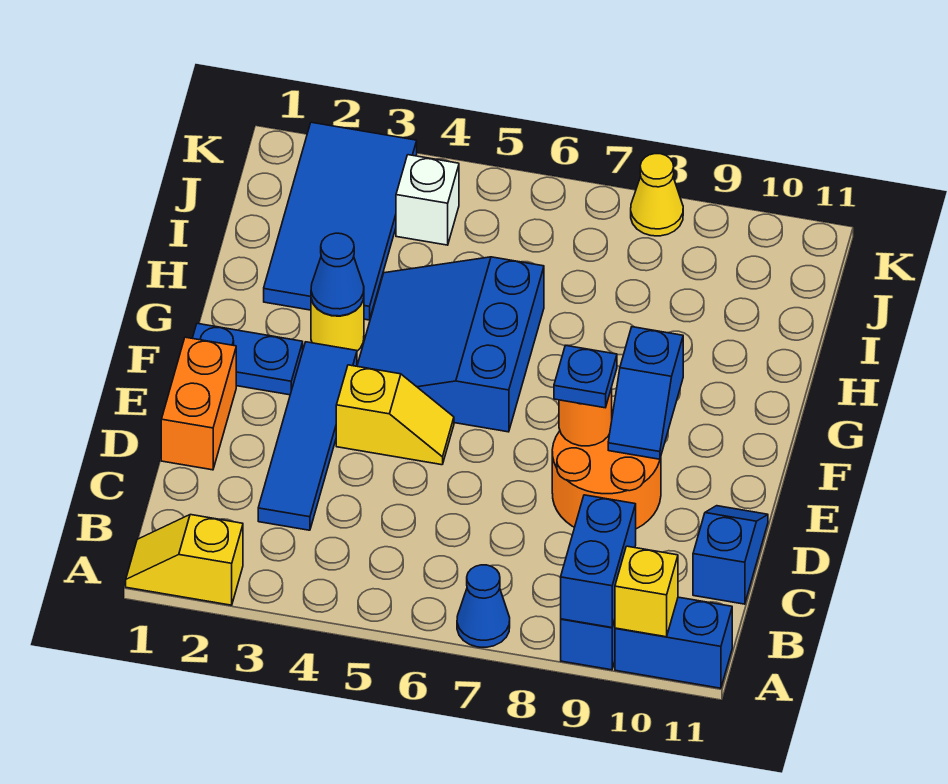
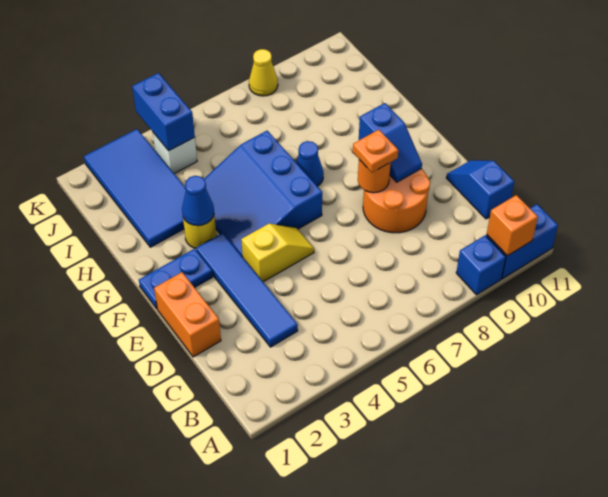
yellow 1x2 slope [126,515,243,605] -> none
blue 1x1 cone [457,565,510,647] -> blue 1x1 cone moved to [296,141,324,186]
blue 1x2 brick [561,495,636,628] -> blue 1x2 brick moved to [132,73,195,151]
yellow 1x1 brick [615,546,678,637] -> orange 1x1 brick [487,195,538,256]
blue 1x1 plate [554,345,617,408] -> orange 1x1 plate [353,130,398,172]

